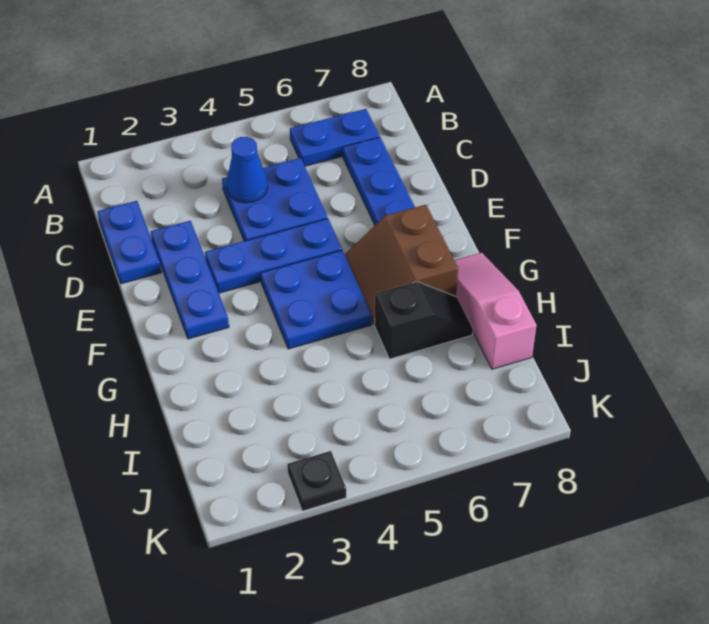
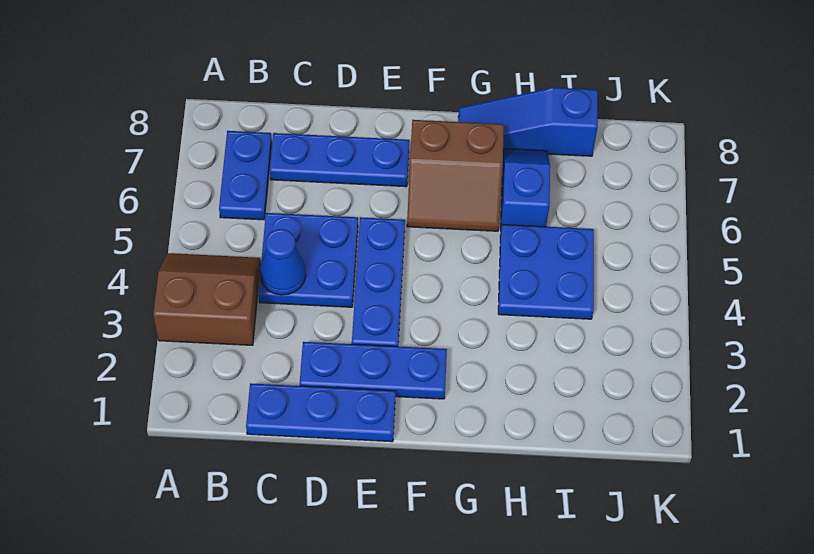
none -> brown 2x2 slope [153,253,261,345]
blue 1x2 plate [97,201,161,284] -> blue 1x3 plate [246,383,396,442]
blue 2x2 plate [261,250,372,349] -> blue 2x2 plate moved to [498,224,594,319]
pink 1x3 slope [455,253,536,369] -> blue 1x3 slope [458,87,598,156]
black 1x2 slope [375,282,473,359] -> blue 1x2 slope [501,148,550,227]
black 1x1 plate [287,451,346,511] -> none

